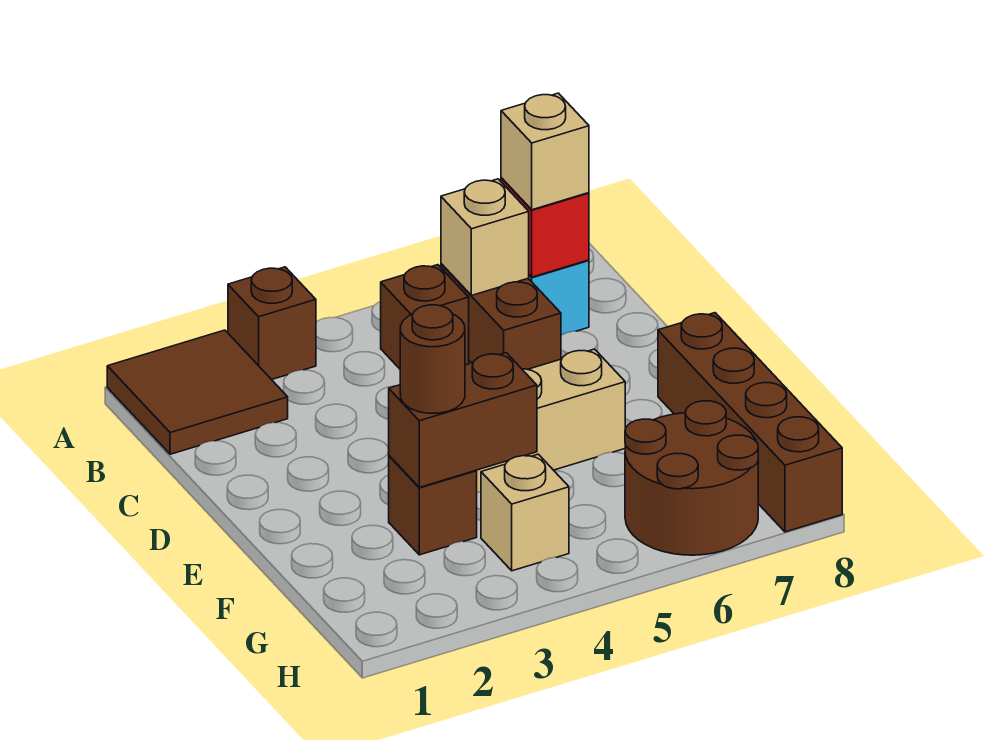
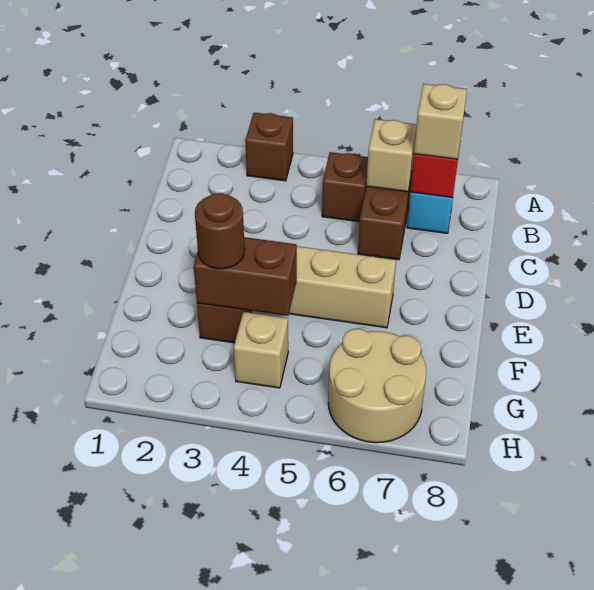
brown 2x2 tile [107,330,288,454] -> none
brown 1x4 brick [658,313,842,532] -> none
brown 2x2 round brick [625,401,758,555] -> tan 2x2 round brick [328,329,426,443]

